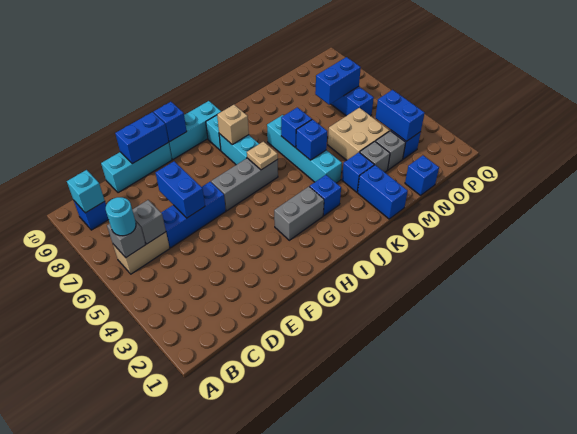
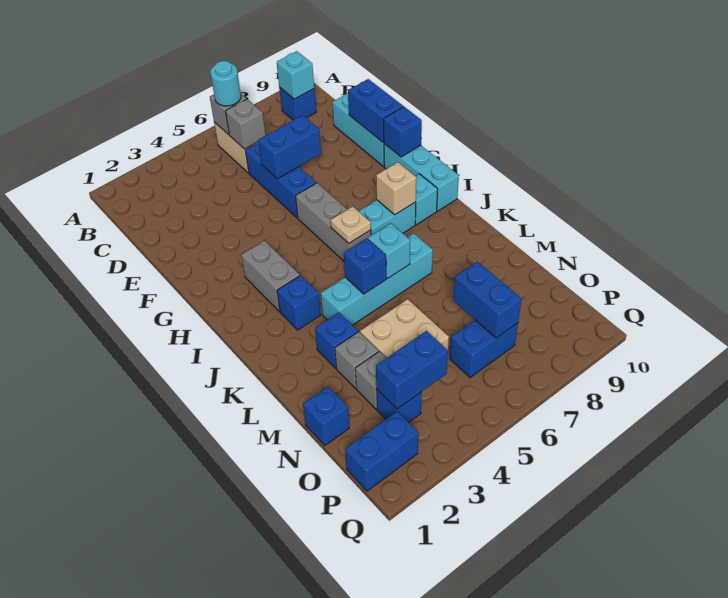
blue 1x1 brick [281,107,312,148] -> cyan 1x1 brick [368,223,410,279]
blue 1x2 brick [358,165,408,219] -> blue 1x2 brick moved to [345,412,418,491]

